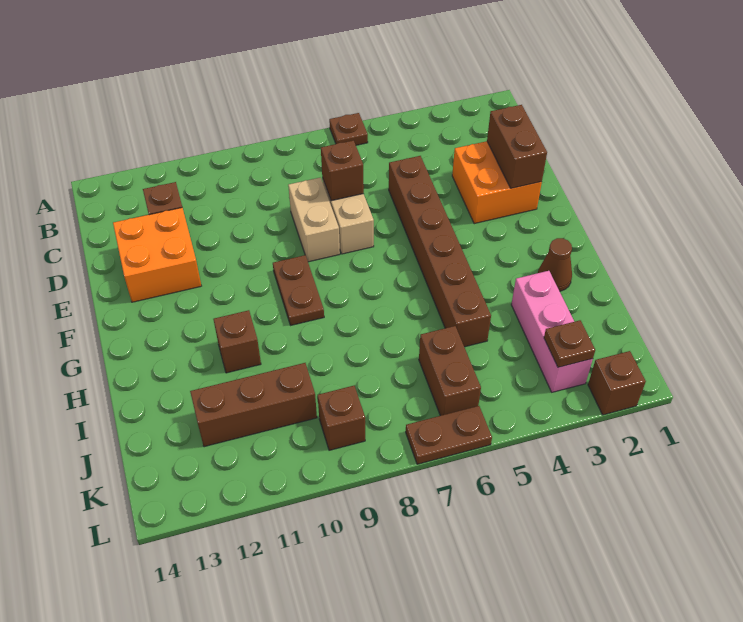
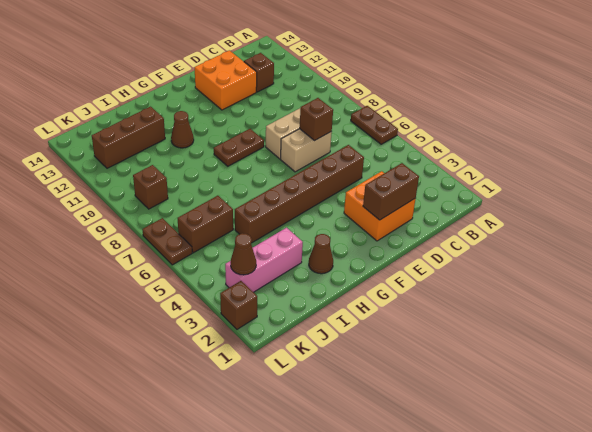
brown 1x1 plate [329,113,368,145] -> brown 1x2 plate [351,106,398,144]
brown 1x1 brick [213,310,261,373] -> brown 1x1 cone [171,111,194,148]
brown 1x3 brick [190,363,317,447] -> brown 1x3 brick turned to [92,107,165,168]
brown 1x1 plate [544,320,595,367] -> brown 1x1 cone [231,233,256,275]

